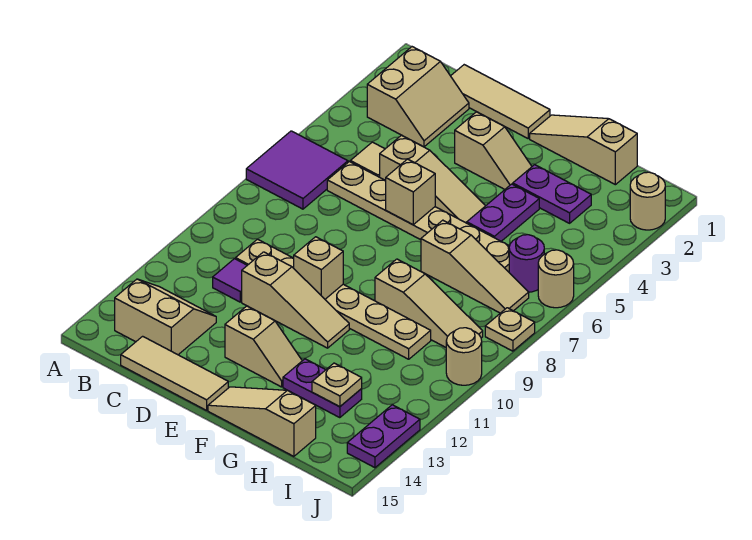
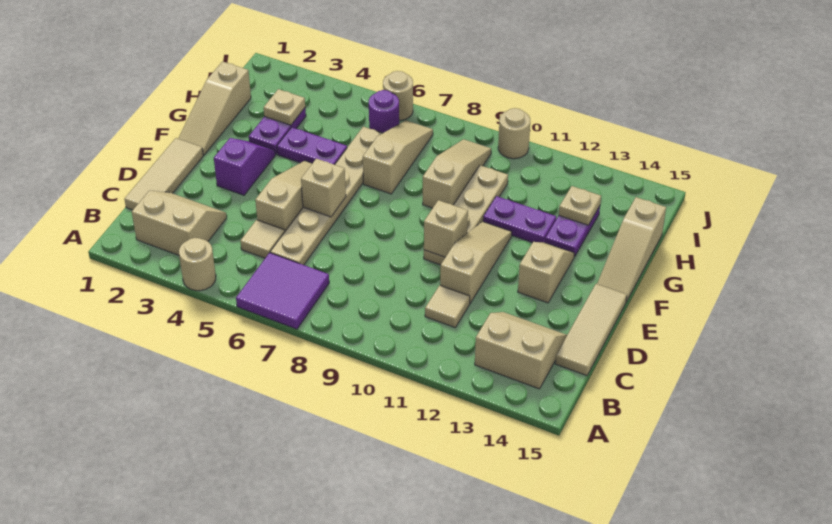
tan 2x2 slope [115,279,216,355] -> tan 2x2 slope turned to [475,312,567,389]
tan 1x6 plate [236,239,431,359] -> tan 1x4 plate [424,165,508,265]
purple 1x1 tile [213,259,247,302] -> tan 1x1 tile [425,285,470,327]
tan 1x2 slope [455,112,532,189] -> purple 1x2 slope [214,138,275,195]
tan 1x1 round brick [630,172,665,230] -> tan 1x1 round brick moved to [179,238,216,291]
tan 1x1 plate [485,308,535,351] -> tan 1x1 plate moved to [264,89,305,125]
purple 1x2 plate [347,405,420,468] -> purple 1x2 plate moved to [483,196,556,243]

